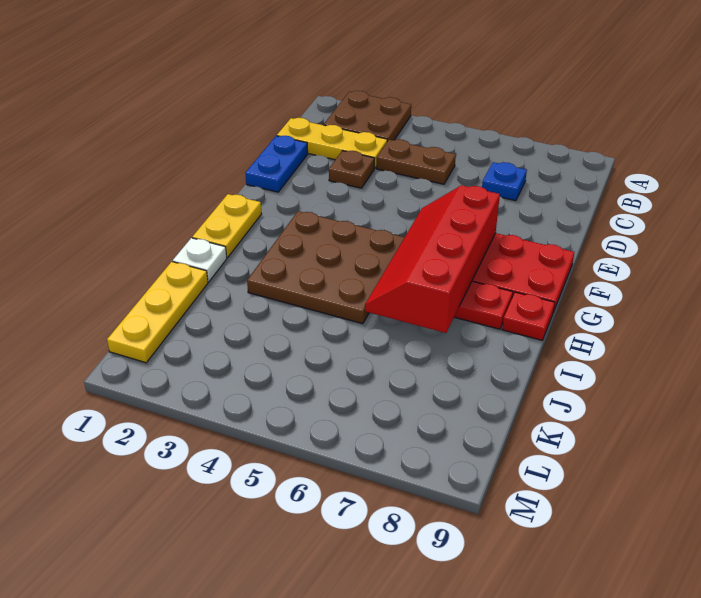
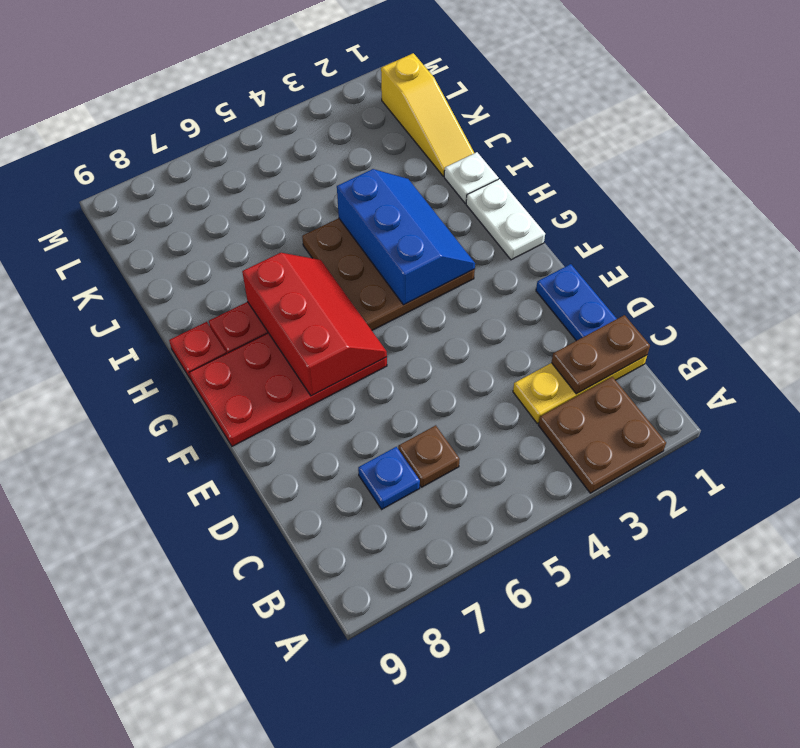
brown 1x2 plate [377,139,456,184] -> brown 1x2 plate moved to [551,315,650,394]
brown 1x1 plate [329,151,375,188] -> brown 1x1 plate moved to [398,425,460,487]
red 2x4 slope [365,185,500,333] -> red 2x3 slope [242,253,387,396]
yellow 1x2 plate [192,194,261,258] -> white 1x2 plate [466,179,545,260]
none -> blue 2x3 slope [337,169,475,305]
yellow 1x3 plate [107,262,208,363] -> yellow 1x3 slope [381,53,474,176]

